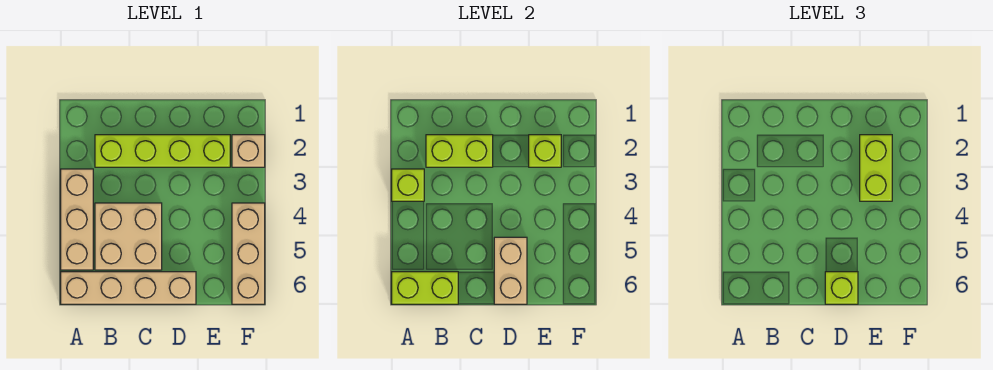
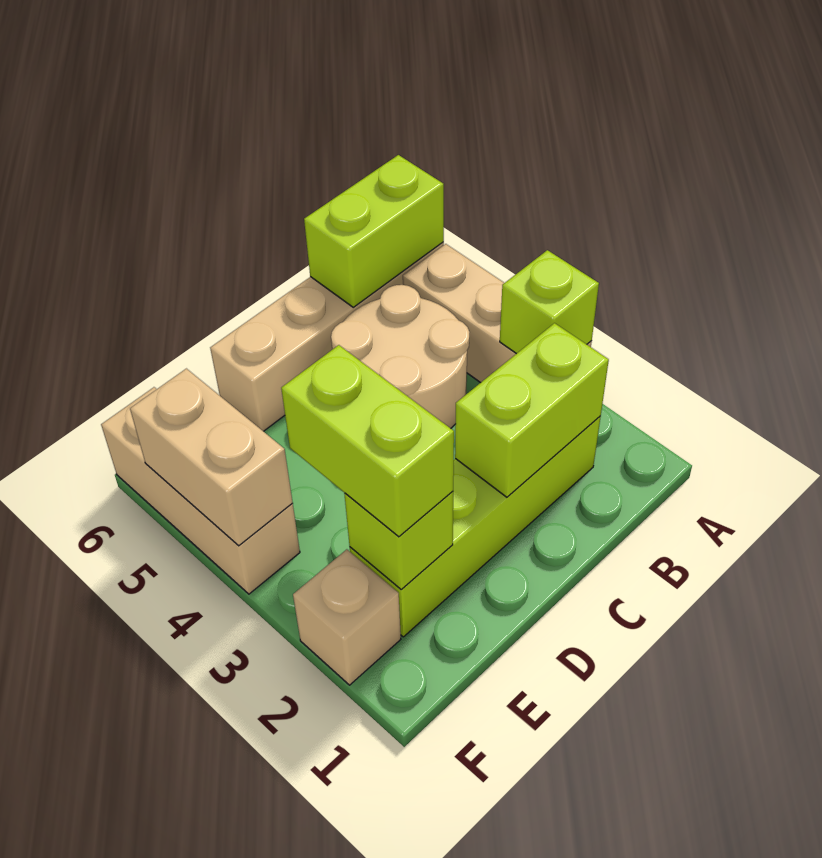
tan 2x2 brick [95,203,162,270] -> tan 2x2 round brick [331,285,469,428]
tan 1x2 brick [494,237,527,304] -> tan 1x2 brick moved to [130,369,293,546]
lime 1x1 brick [825,272,858,304] -> none

